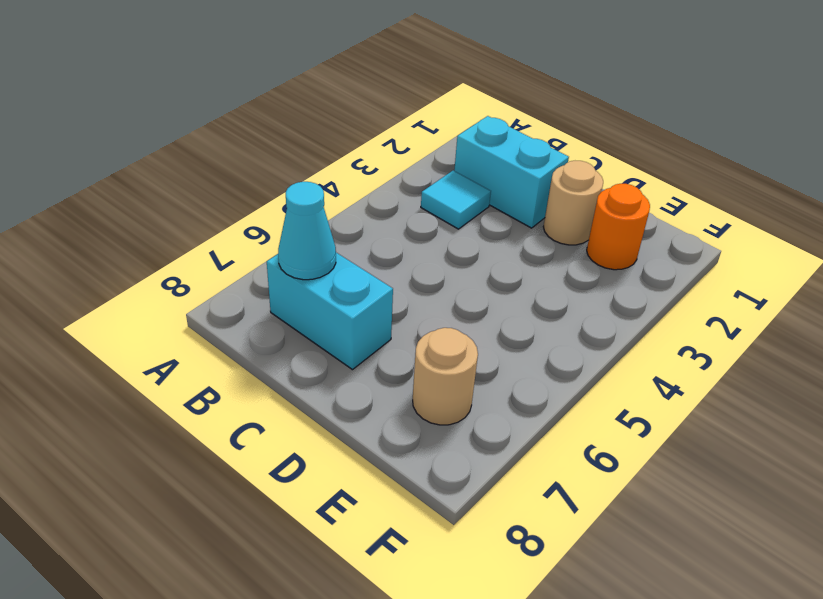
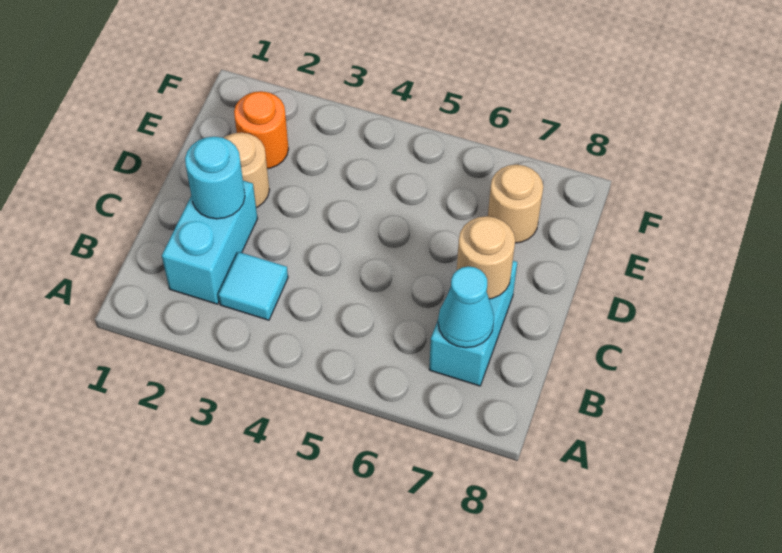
none -> cyan 1x1 round brick [185,137,245,219]
none -> tan 1x1 round brick [457,216,515,299]

